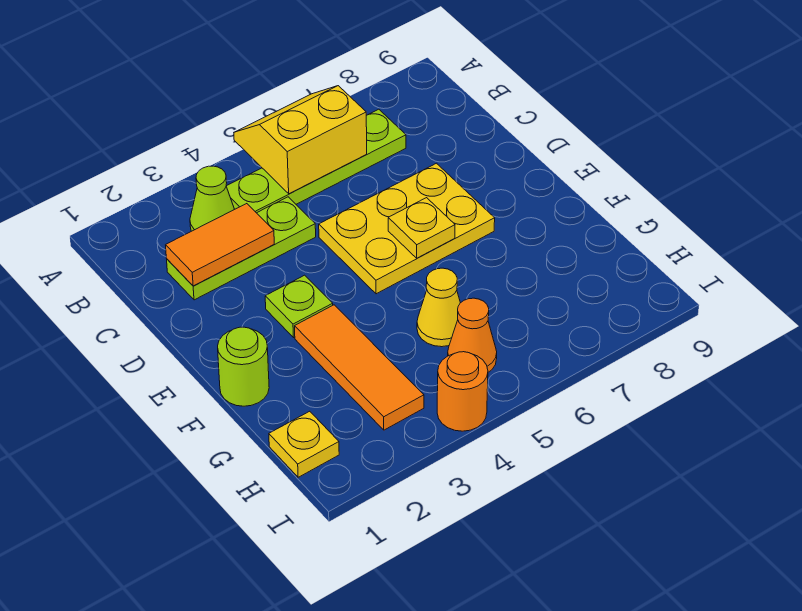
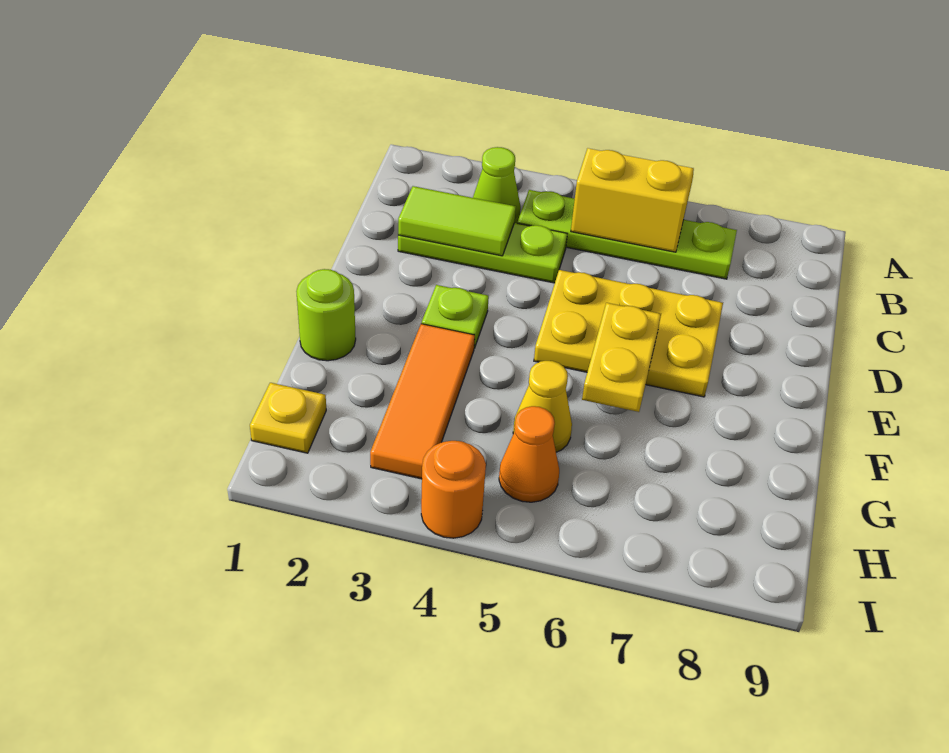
orange 1x2 tile [166,204,274,286] -> lime 1x2 tile [398,186,516,256]
yellow 1x1 plate [388,198,455,258] -> yellow 1x2 plate [582,303,661,412]

